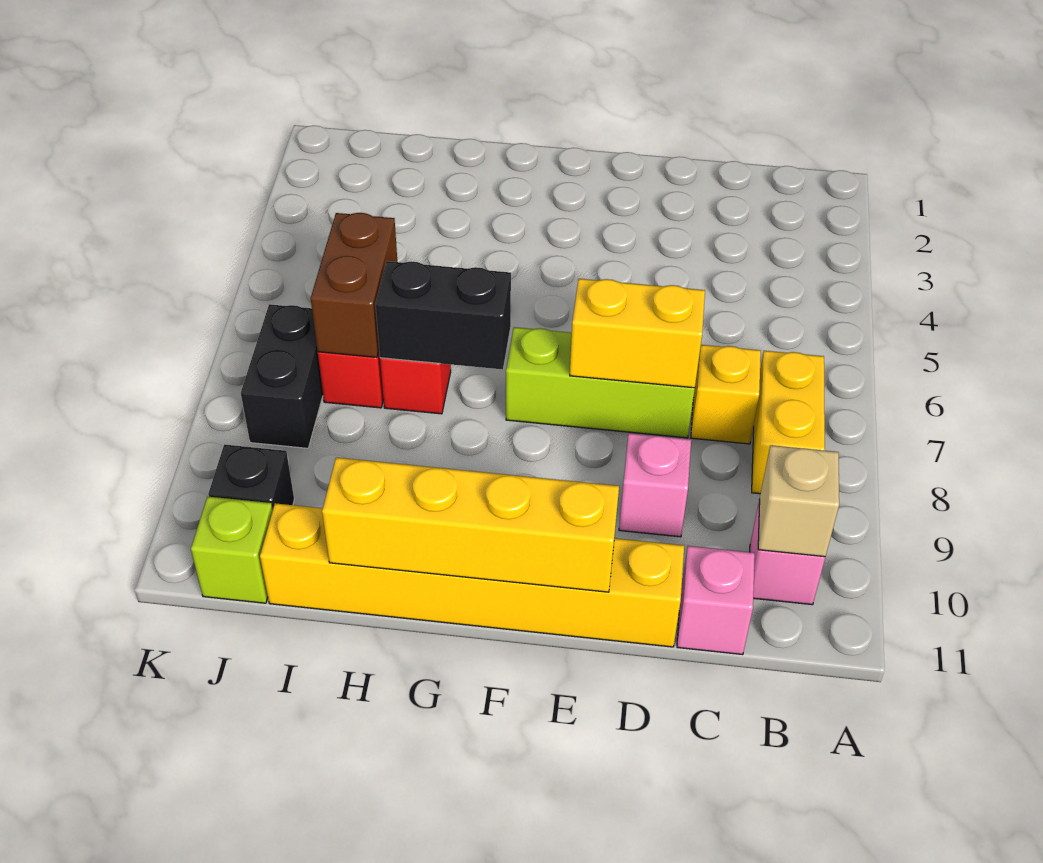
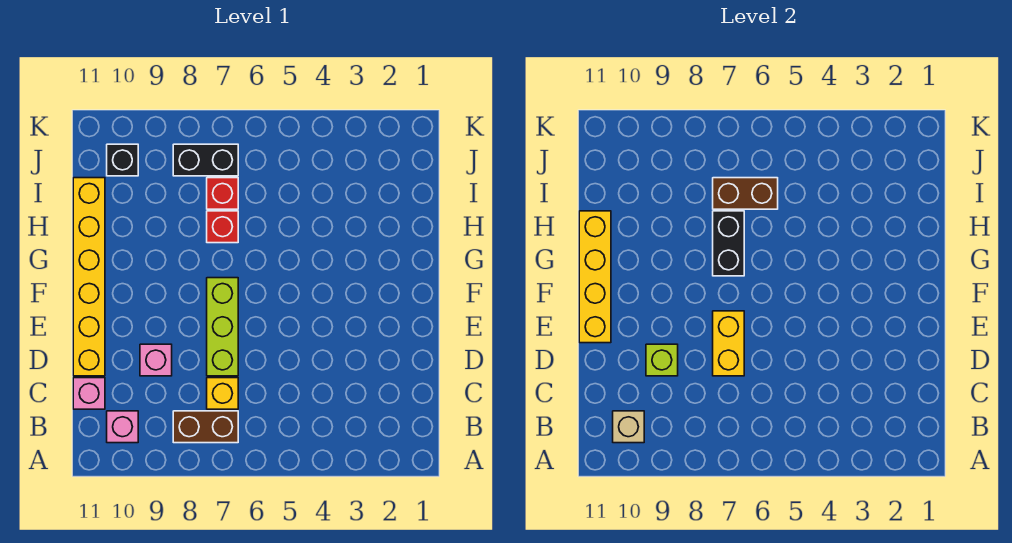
yellow 1x2 brick [752,351,825,494] -> brown 1x2 brick [173,411,238,443]
lime 1x1 brick [191,496,273,603] -> lime 1x1 brick moved to [646,344,678,376]

